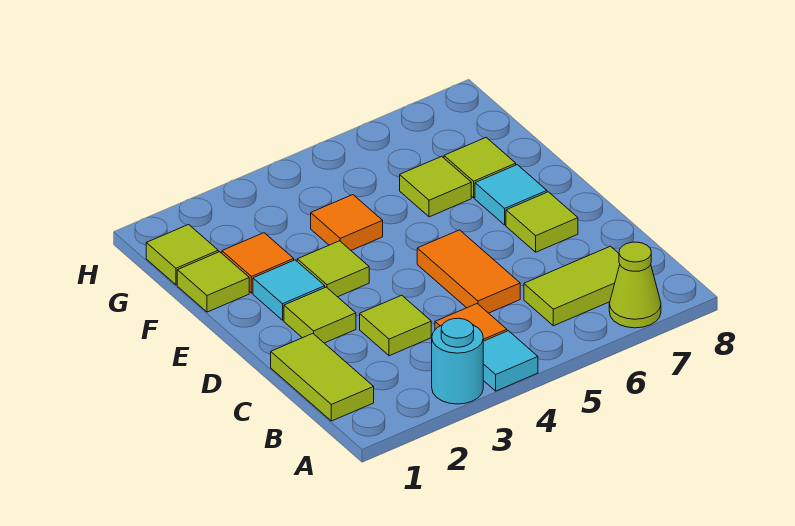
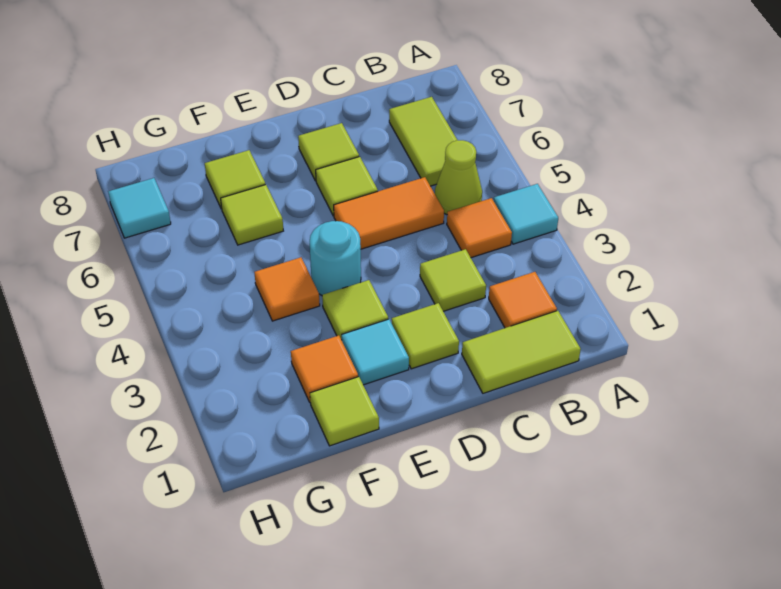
cyan 1x1 round brick [432,318,483,404] -> cyan 1x1 round brick moved to [310,221,361,295]
lime 1x1 cone [609,242,661,328] -> lime 1x1 cone moved to [435,140,482,215]
none -> orange 1x1 tile [489,272,557,328]
cyan 1x1 tile [475,165,547,225] -> cyan 1x1 tile moved to [108,178,171,238]
lime 1x1 tile [146,225,218,285] -> lime 1x1 tile moved to [316,157,378,216]

